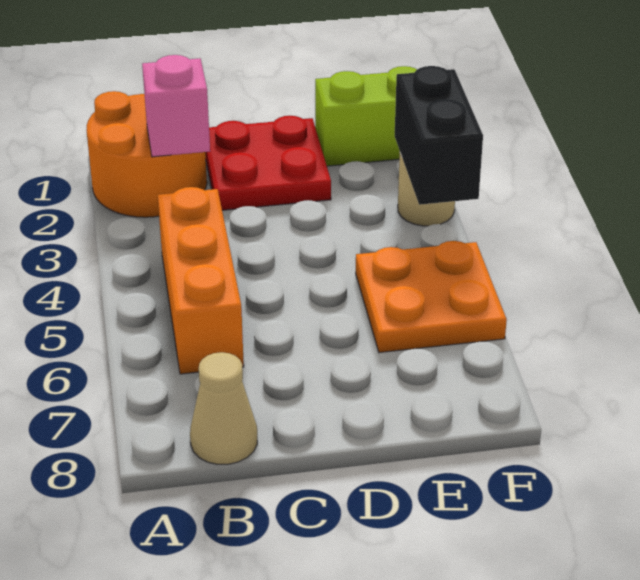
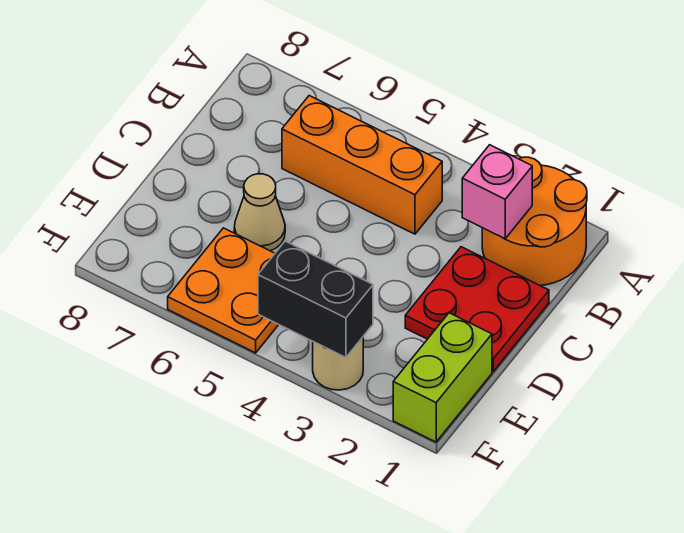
tan 1x1 cone [190,352,257,464] -> tan 1x1 cone moved to [234,174,285,251]

